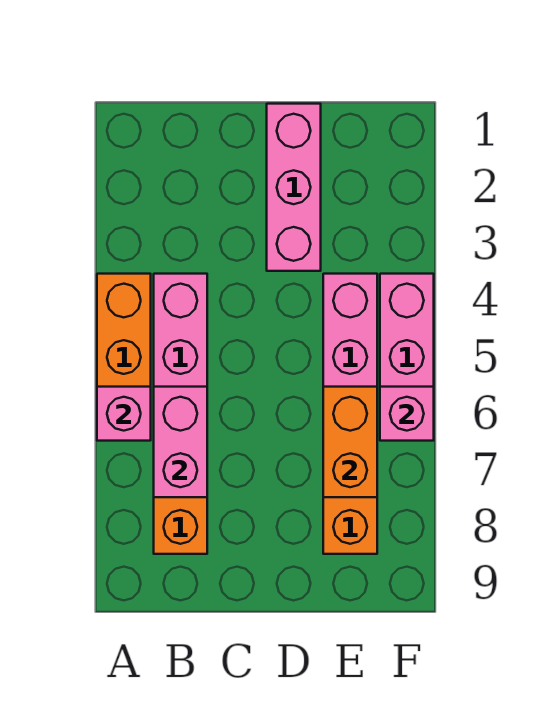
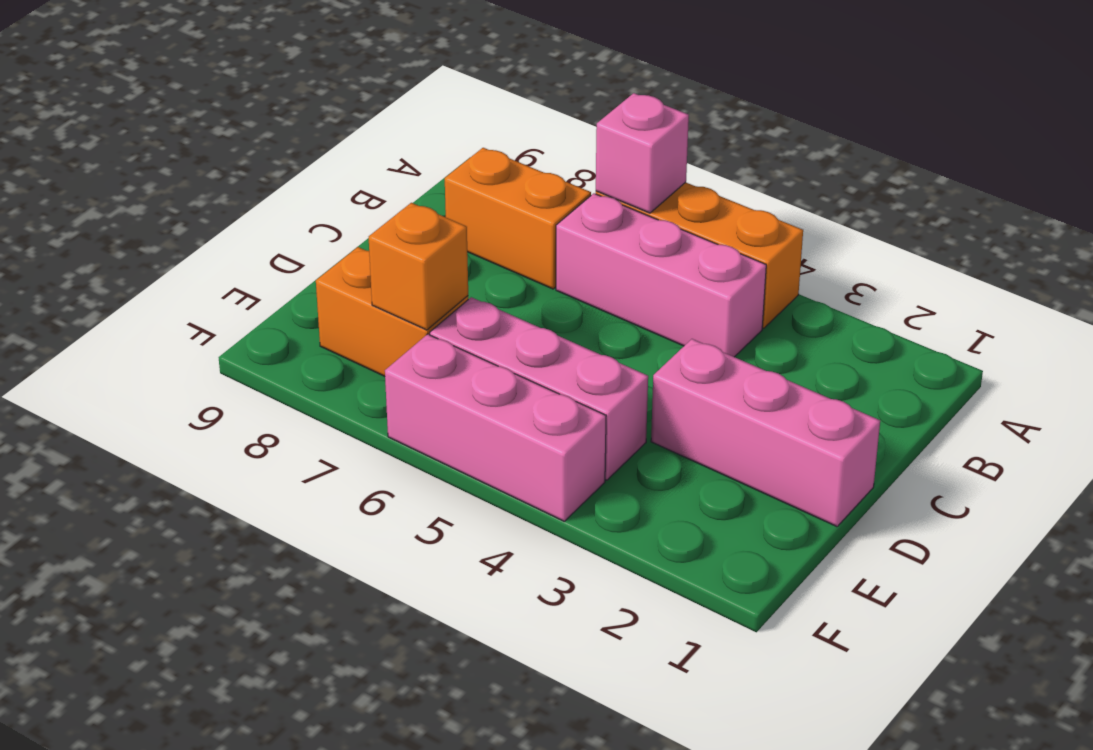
pink 1x2 brick [154,387,207,497] -> none
orange 1x2 brick [323,387,377,497] -> orange 1x1 brick [369,203,468,330]
pink 1x1 brick [380,387,434,441] -> none

